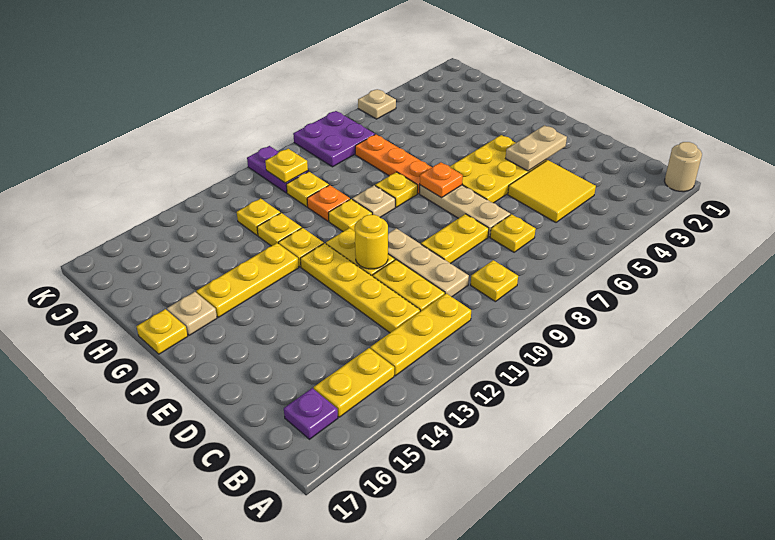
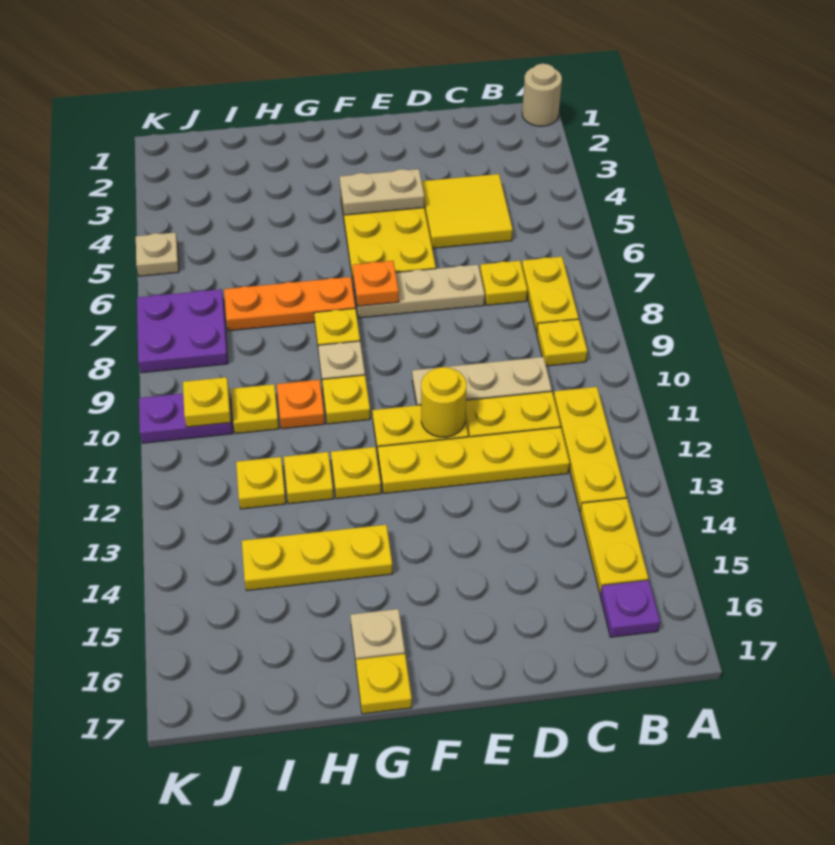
yellow 1x2 plate [421,214,489,264] -> yellow 1x2 plate moved to [522,257,579,333]
tan 1x2 plate [506,125,567,171] -> tan 1x2 plate turned to [340,169,424,215]
yellow 1x3 plate [196,243,299,317] -> yellow 1x3 plate turned to [242,525,393,591]

